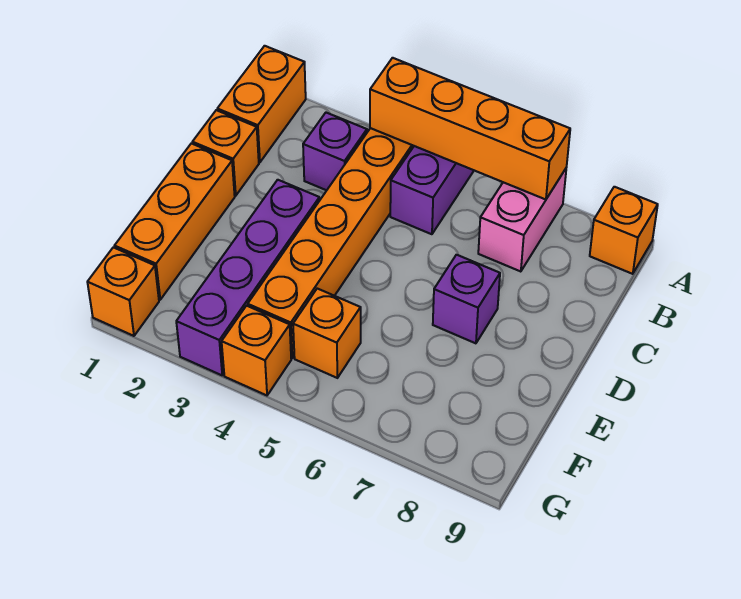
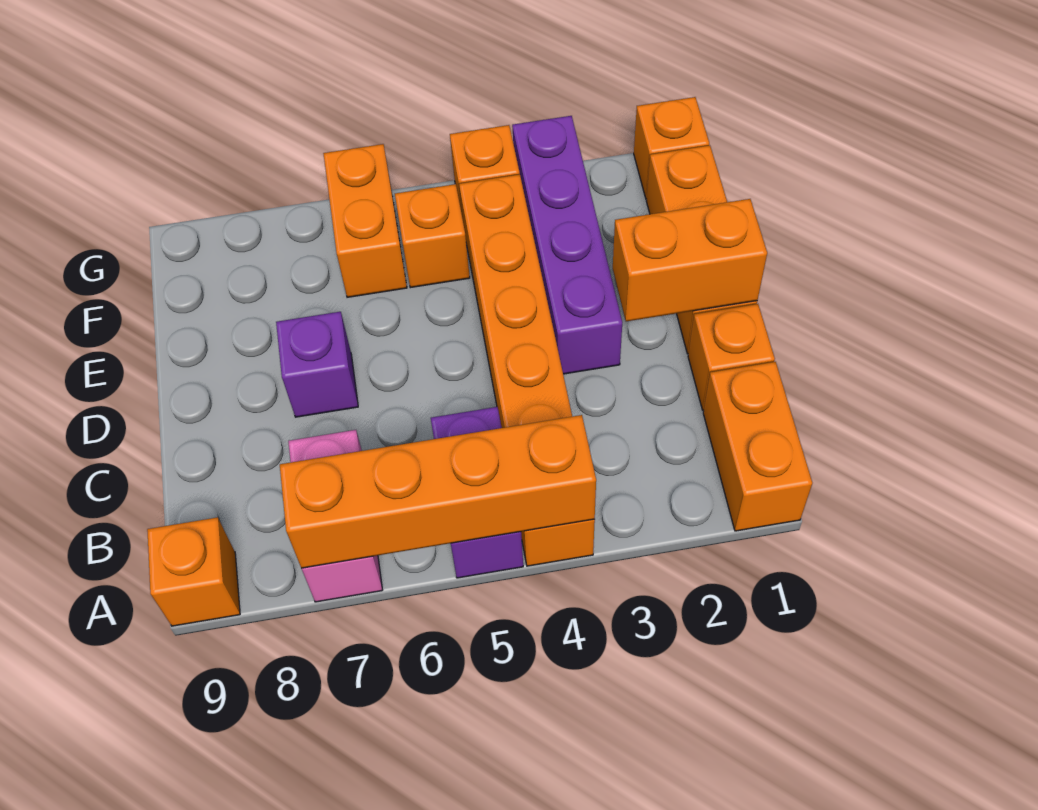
purple 1x1 brick [303,113,367,190] -> none
none -> orange 1x2 brick [613,199,767,321]
none -> orange 1x2 brick [323,144,407,297]

